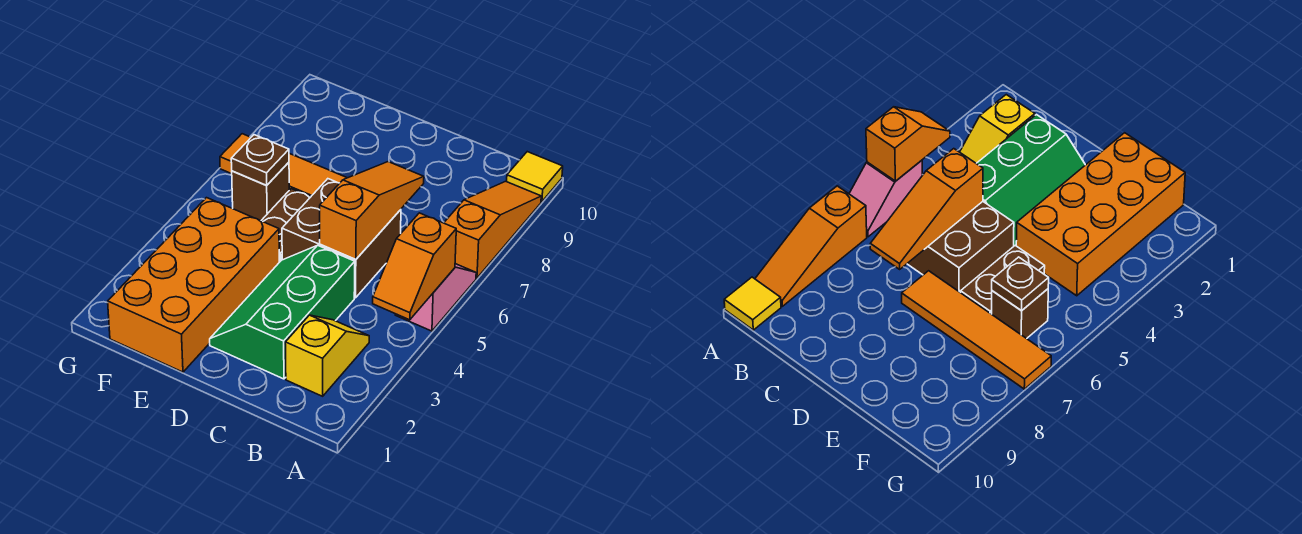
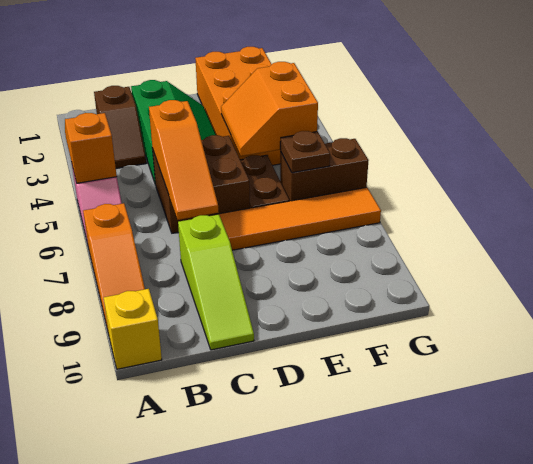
yellow 1x1 tile [507,152,563,202] -> yellow 1x1 brick [104,289,162,369]
yellow 1x2 slope [285,315,369,396] -> brown 1x2 slope [94,86,146,168]
none -> lime 1x3 slope [178,214,254,350]
none -> orange 2x2 slope [221,62,318,156]
brown 1x1 brick [232,162,289,221] -> brown 1x2 brick [280,138,369,201]

